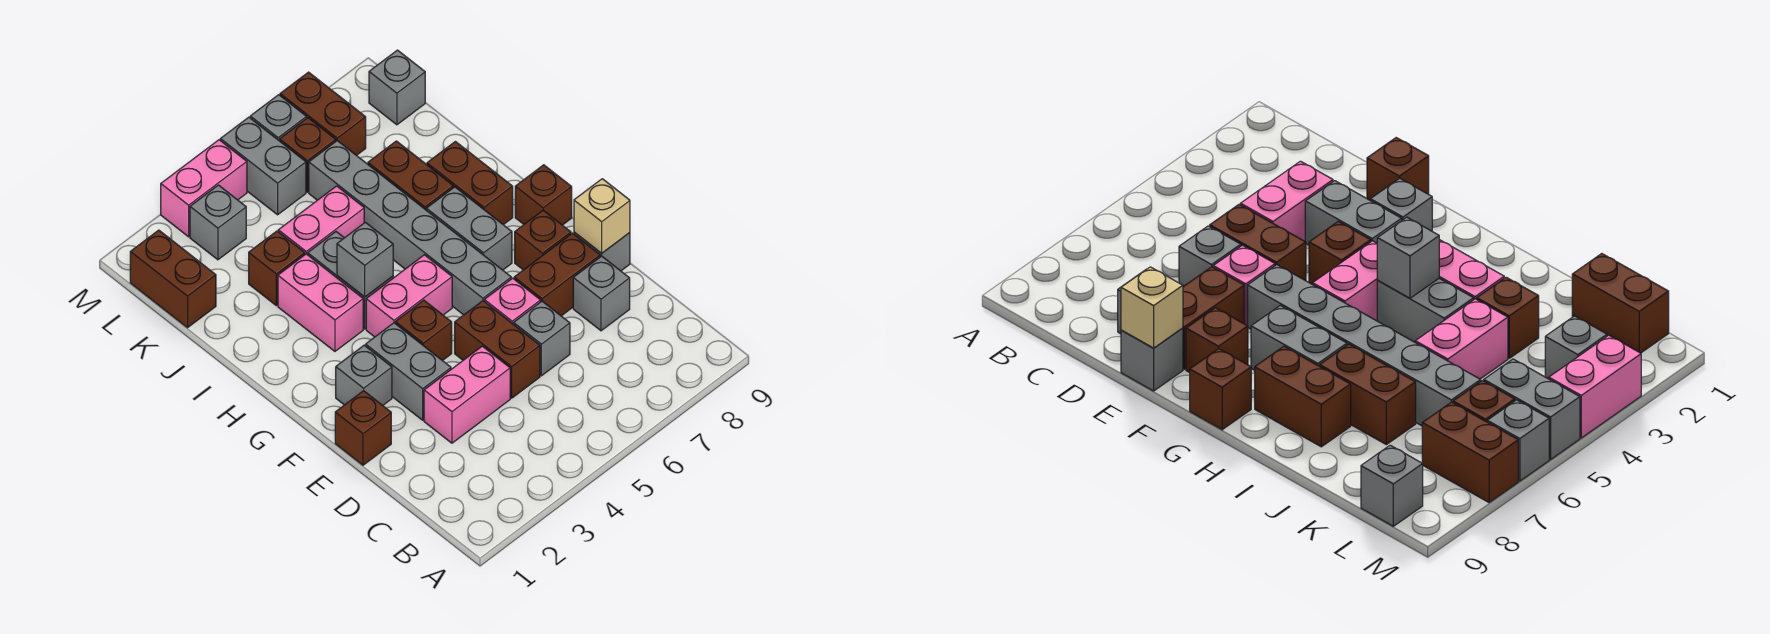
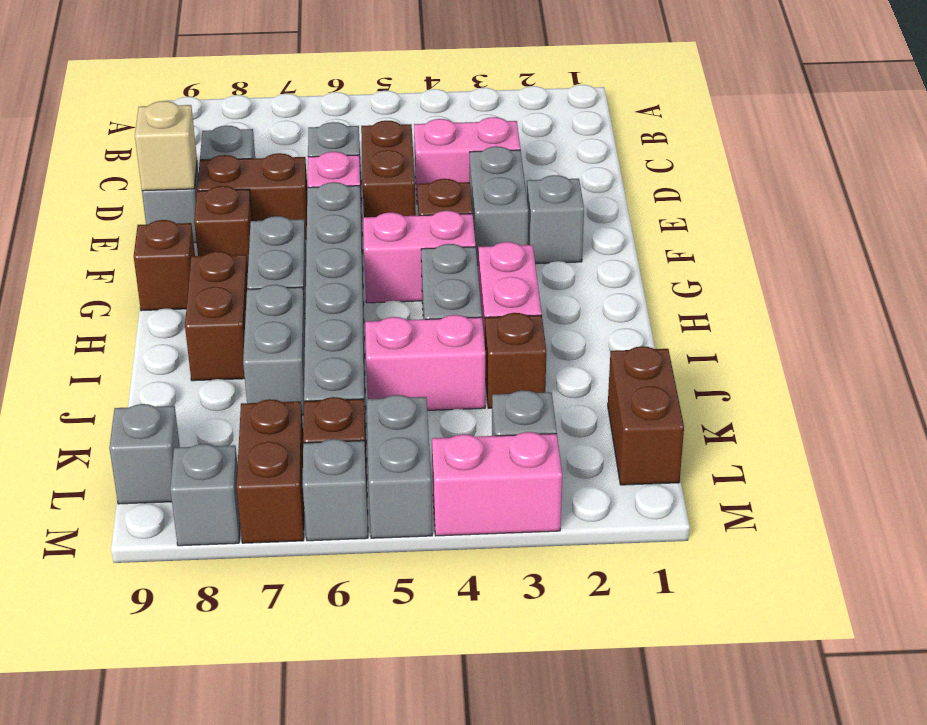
brown 1x1 brick [335,391,391,465] -> none
grey 1x1 brick [337,222,393,297] -> grey 1x1 brick moved to [170,444,240,546]
brown 1x2 brick [368,141,453,210] -> grey 1x2 brick [243,285,305,415]

